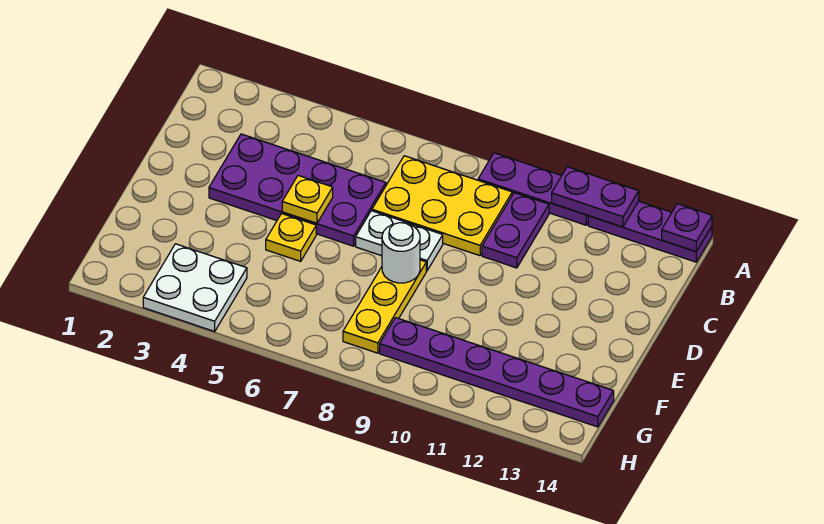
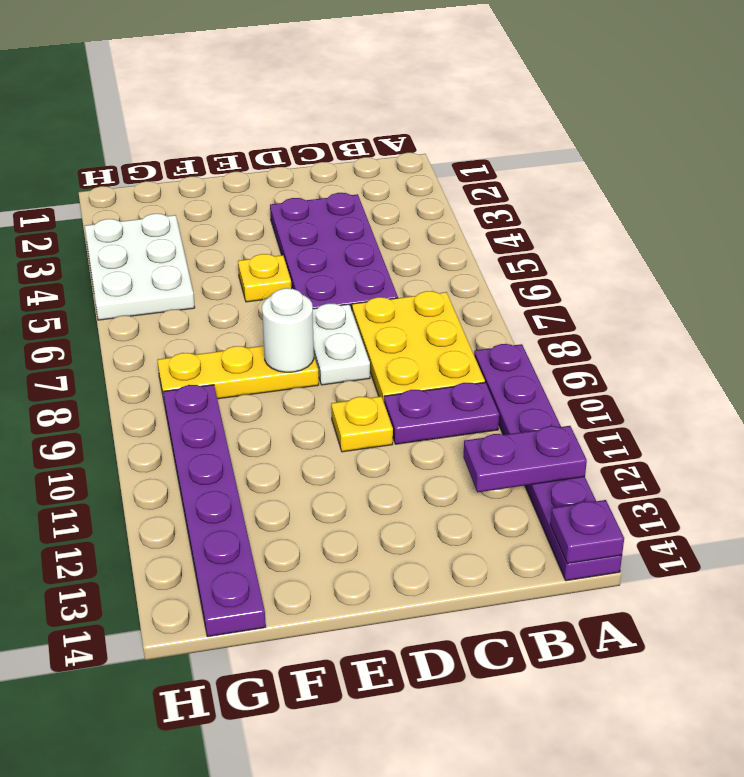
purple 1x2 plate [552,167,639,227] -> purple 1x2 plate turned to [463,426,587,492]
yellow 1x1 plate [282,176,333,223] -> yellow 1x1 plate moved to [331,396,393,452]
white 2x2 plate [143,244,247,331] -> white 2x3 plate [85,214,195,320]

